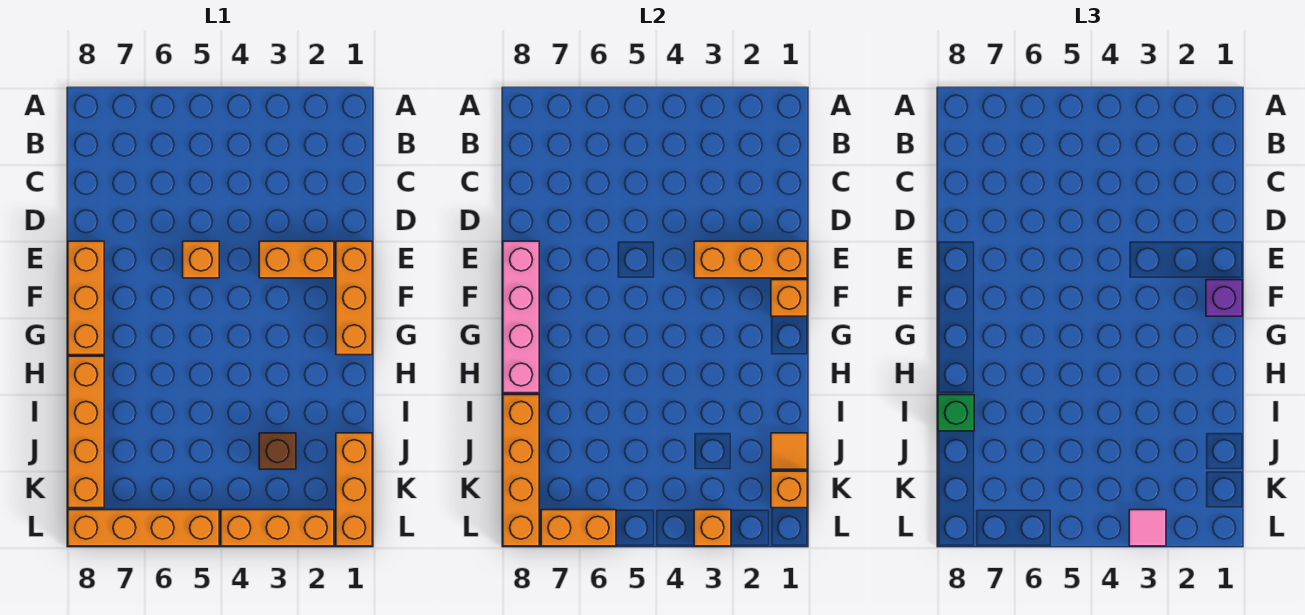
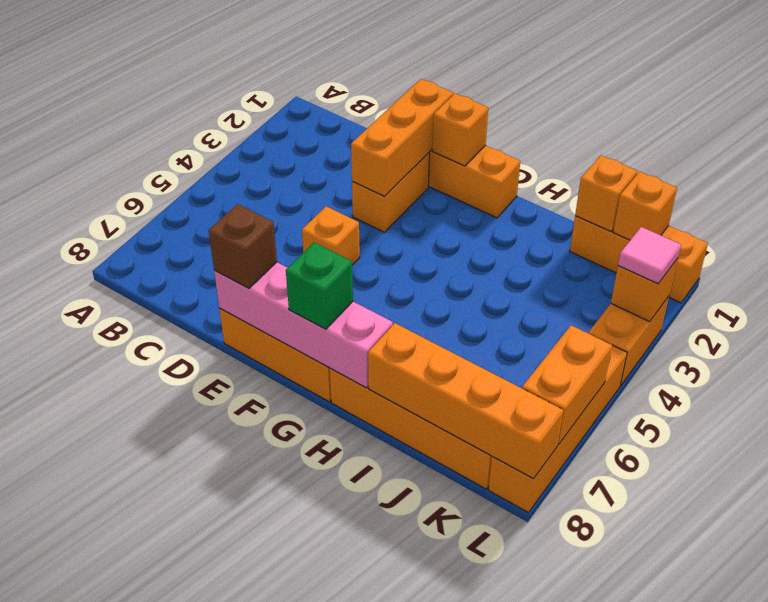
purple 1x1 brick [1206,280,1242,316] -> none
green 1x1 brick [938,395,974,431] -> green 1x1 brick moved to [286,242,353,329]
orange 1x1 tile [771,433,807,469] -> orange 1x1 brick [575,155,637,231]
brown 1x1 brick [259,433,296,469] -> brown 1x1 brick moved to [209,204,277,288]
orange 1x3 brick [221,510,334,546] -> orange 1x2 brick [589,296,669,386]

